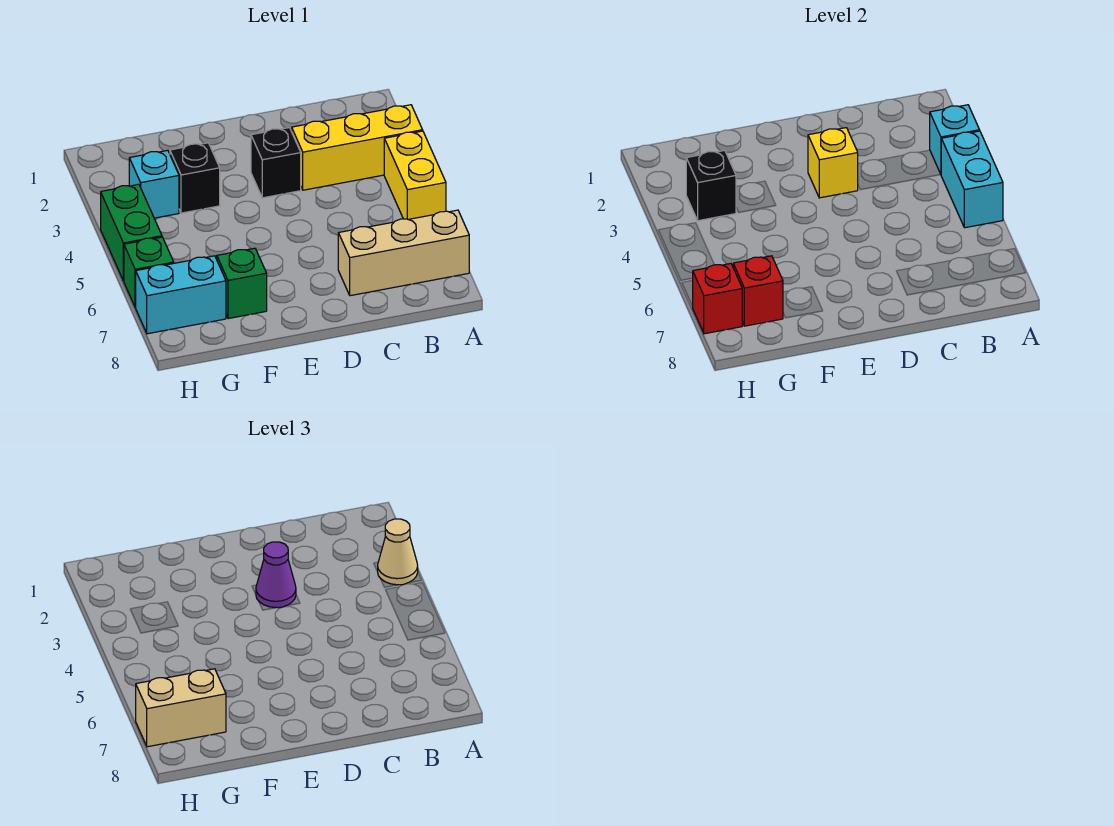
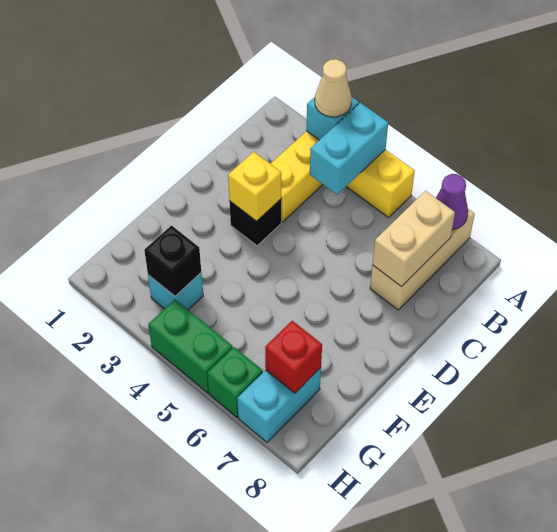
cyan 1x2 brick [941,131,1003,228] -> cyan 1x2 brick turned to [310,103,388,195]
purple 1x1 cone [256,542,296,608] -> purple 1x1 cone moved to [436,174,468,230]
black 1x1 brick [170,143,220,213] -> none
green 1x1 brick [217,248,267,319] -> none
tan 1x2 brick [136,669,226,747] -> tan 1x2 brick moved to [373,191,455,287]
red 1x1 brick [693,264,742,334] -> none

